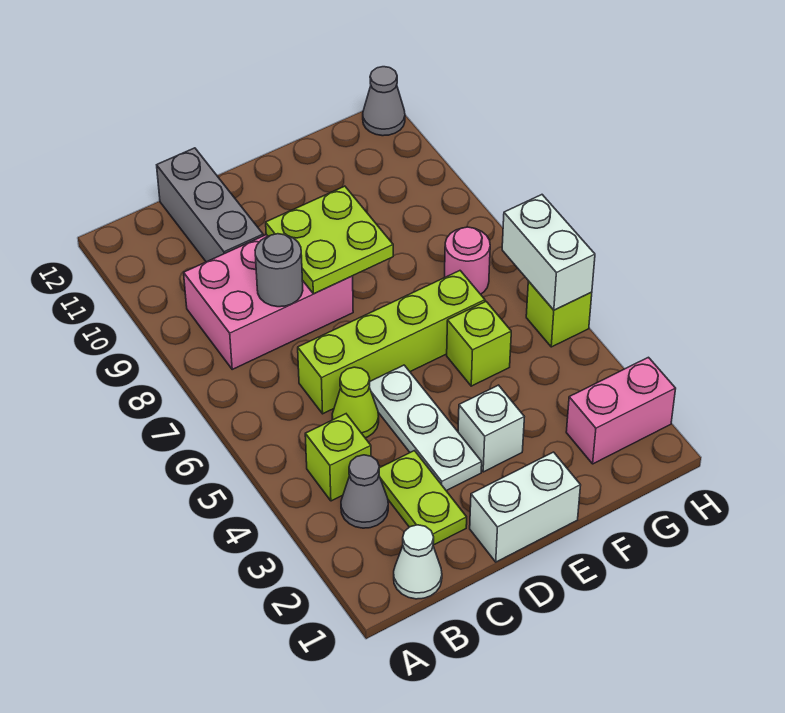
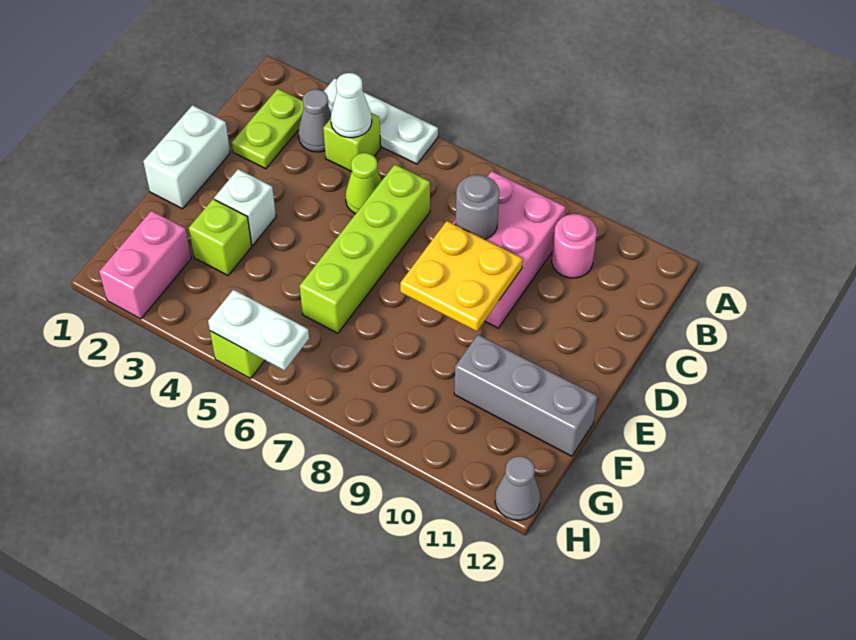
white 1x1 cone [394,525,442,599] -> white 1x1 cone moved to [331,73,372,138]
lime 1x2 plate [379,451,467,545] -> lime 1x2 plate turned to [232,89,304,169]
grey 1x3 brick [157,148,263,262] -> grey 1x3 brick moved to [454,335,597,456]
white 1x3 plate [369,365,482,491] -> white 1x3 plate moved to [324,78,438,164]
lime 2x2 plate [266,186,393,294] -> yellow 2x2 plate [400,221,523,331]
lime 1x1 brick [447,302,511,386] -> lime 1x1 brick moved to [189,199,252,275]
pink 1x1 round brick [445,227,490,294] -> pink 1x1 round brick moved to [552,214,597,278]
white 1x2 brick [502,195,595,310] -> white 1x2 plate [208,290,309,371]

